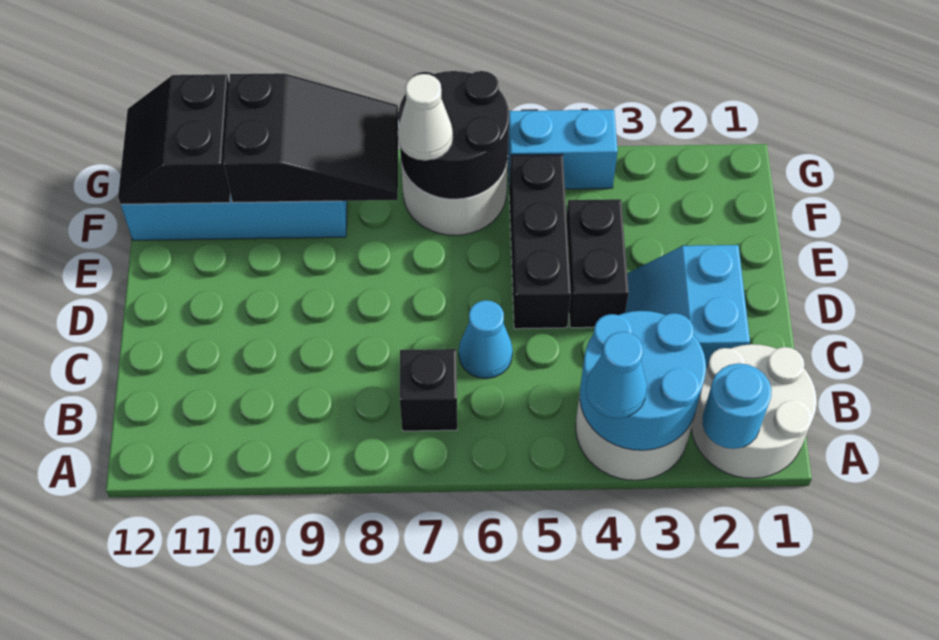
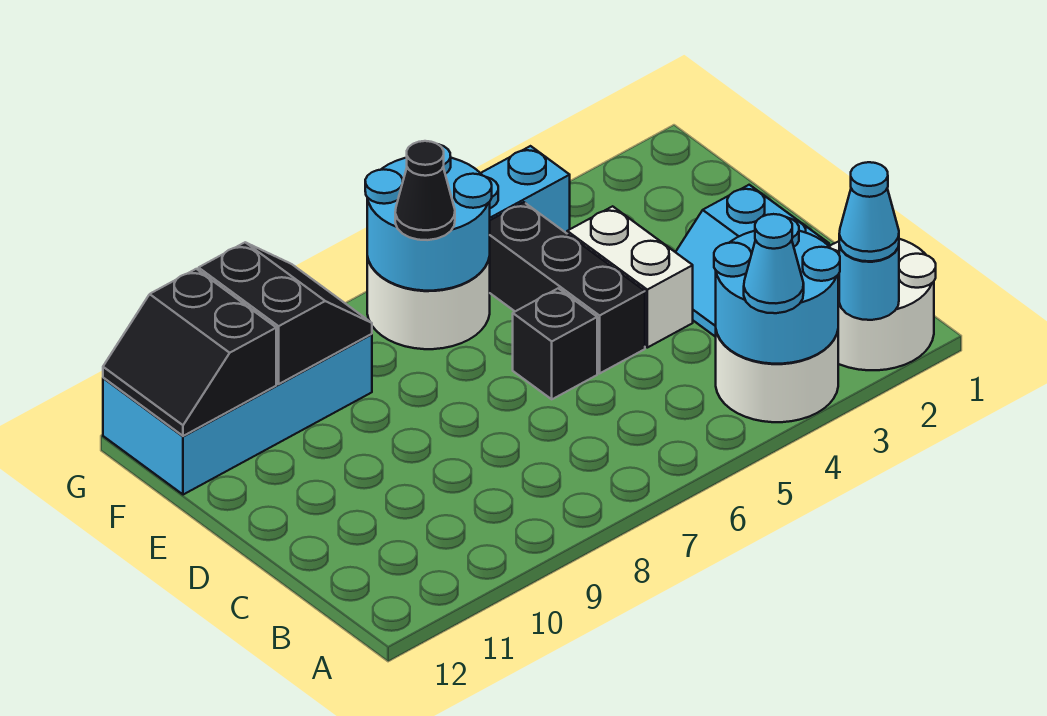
black 1x1 brick [400,349,457,431] -> black 1x1 brick moved to [513,288,597,399]
cyan 1x1 cone [459,300,513,378] -> cyan 1x1 cone moved to [839,162,899,261]
black 1x2 brick [567,199,629,328] -> white 1x2 brick [567,206,693,348]
black 2x2 round brick [398,71,509,199] -> cyan 2x2 round brick [365,144,492,291]
white 1x1 cone [398,74,453,161] -> black 1x1 cone [395,141,455,240]
black 2x3 slope [224,73,398,203] -> black 2x2 slope [199,242,372,384]

